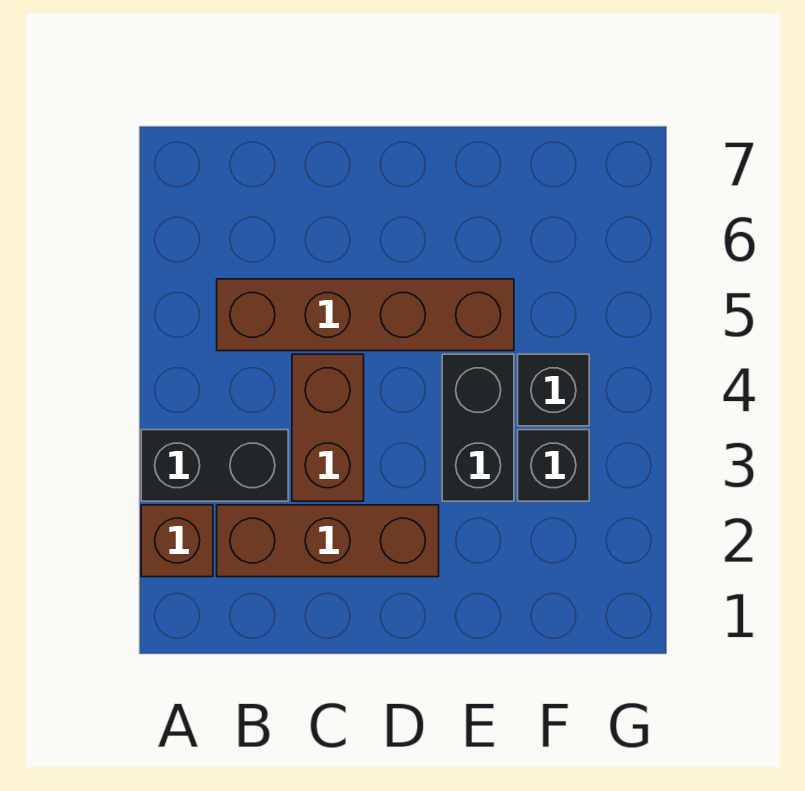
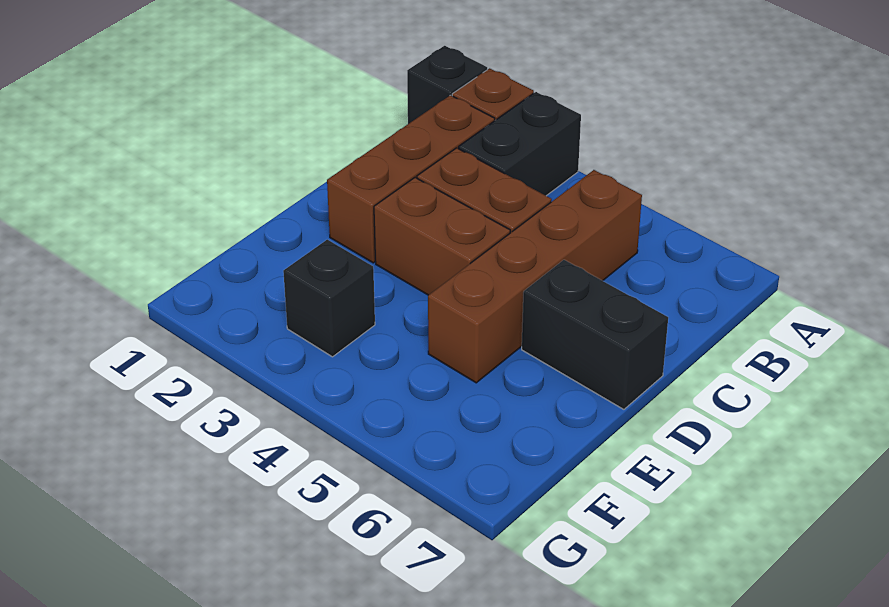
none -> brown 1x2 brick [374,178,510,295]
black 1x2 brick [442,354,514,501] -> black 1x2 brick moved to [522,260,668,409]
black 1x1 brick [518,354,589,426] -> black 1x1 brick moved to [407,46,487,124]

